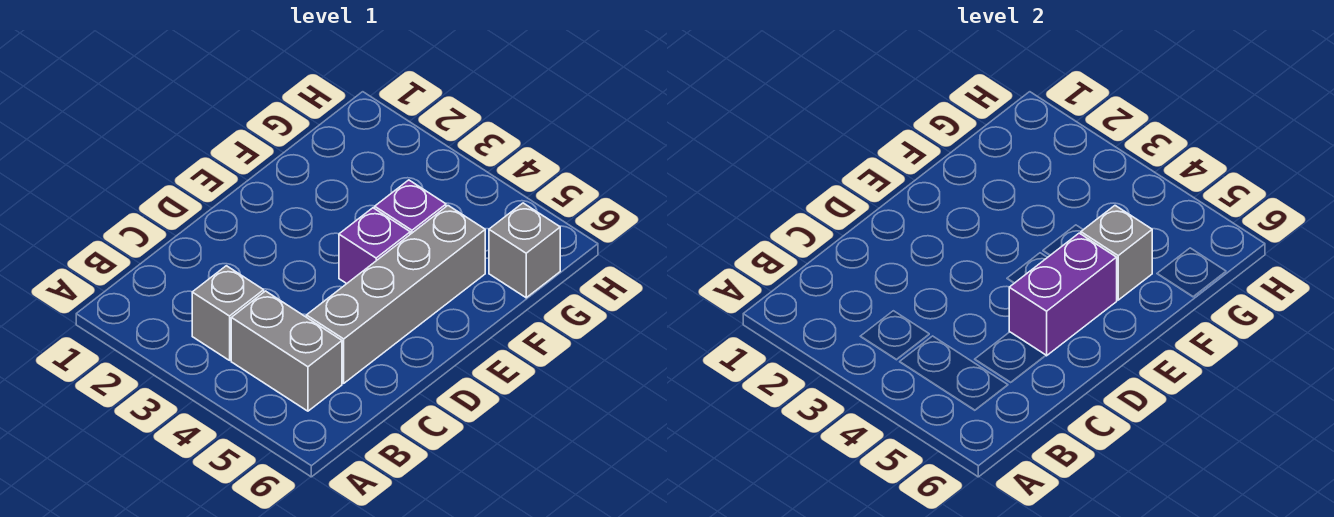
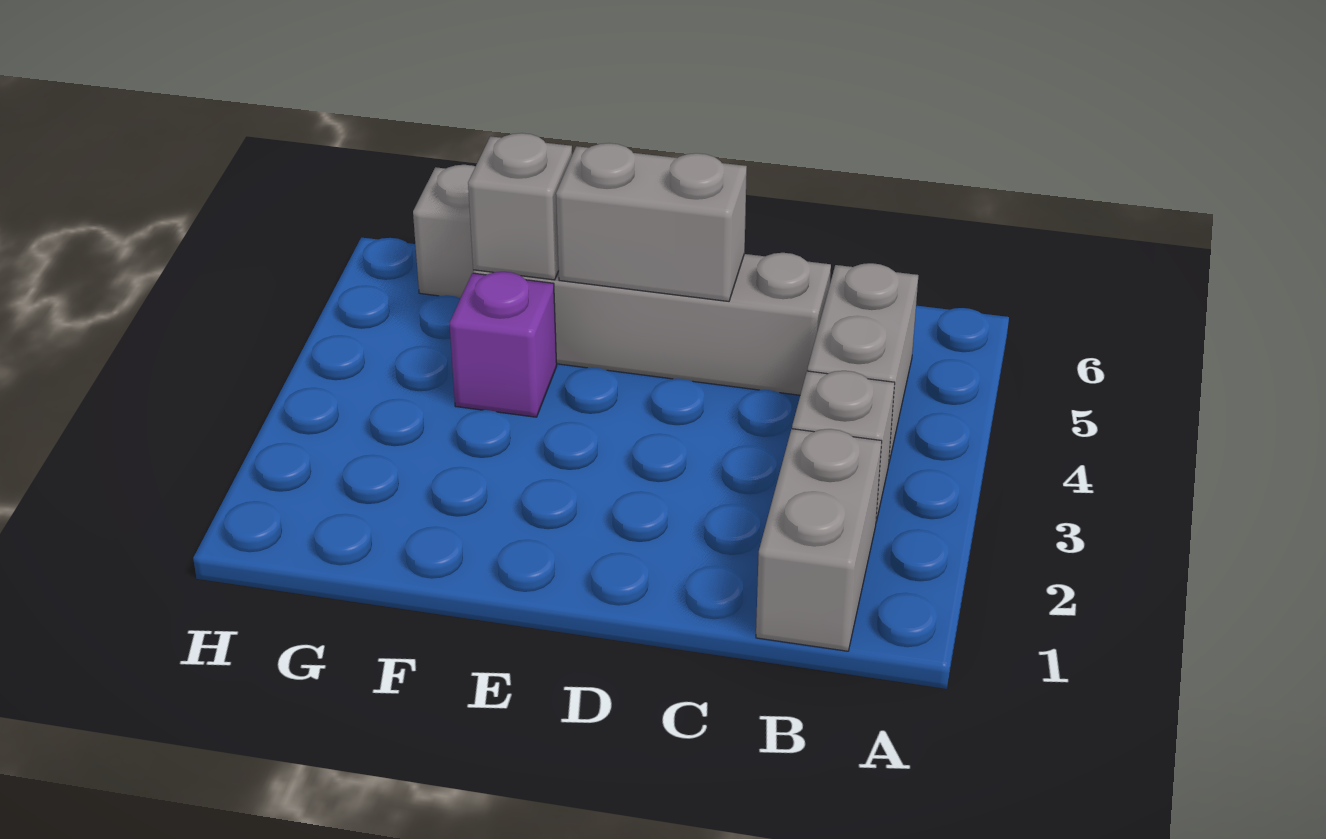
none -> grey 1x2 brick [756,429,882,651]
purple 1x2 brick [1009,233,1117,356] -> grey 1x2 brick [556,143,747,301]
purple 1x1 brick [339,208,410,284] -> none

